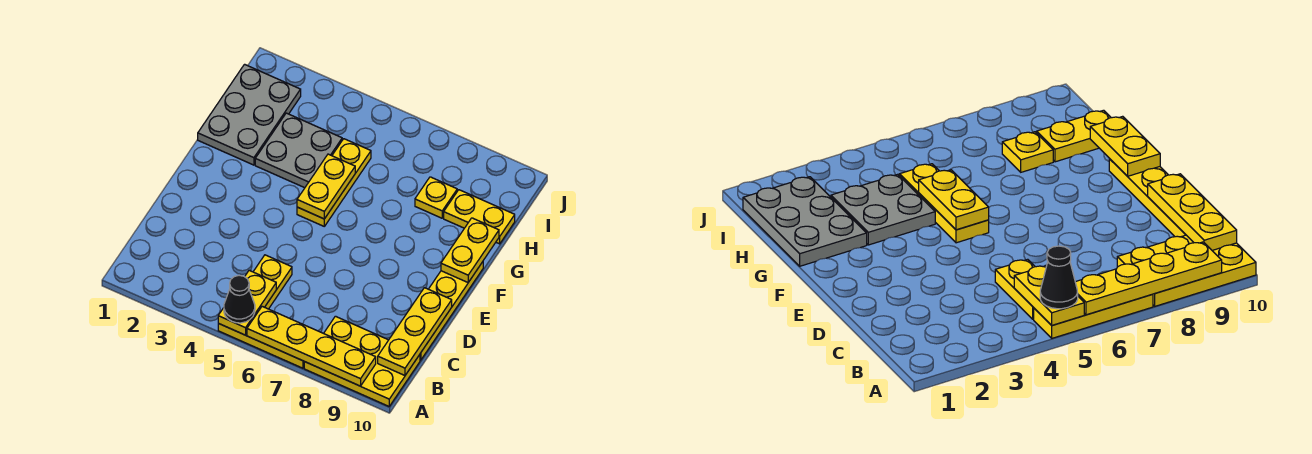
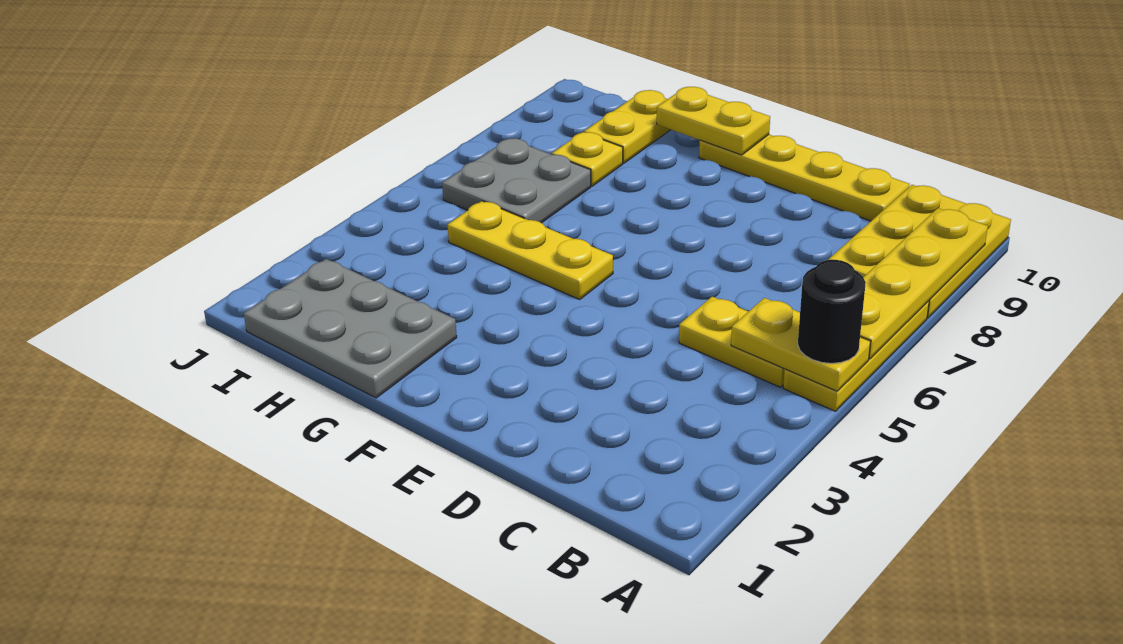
black 1x1 cone [224,275,255,323] -> black 1x1 round brick [798,260,866,363]
yellow 1x3 plate [378,288,452,375] -> none
yellow 1x2 plate [297,154,355,219] -> none
grey 2x2 plate [255,113,342,188] -> grey 2x2 plate moved to [442,138,591,223]

